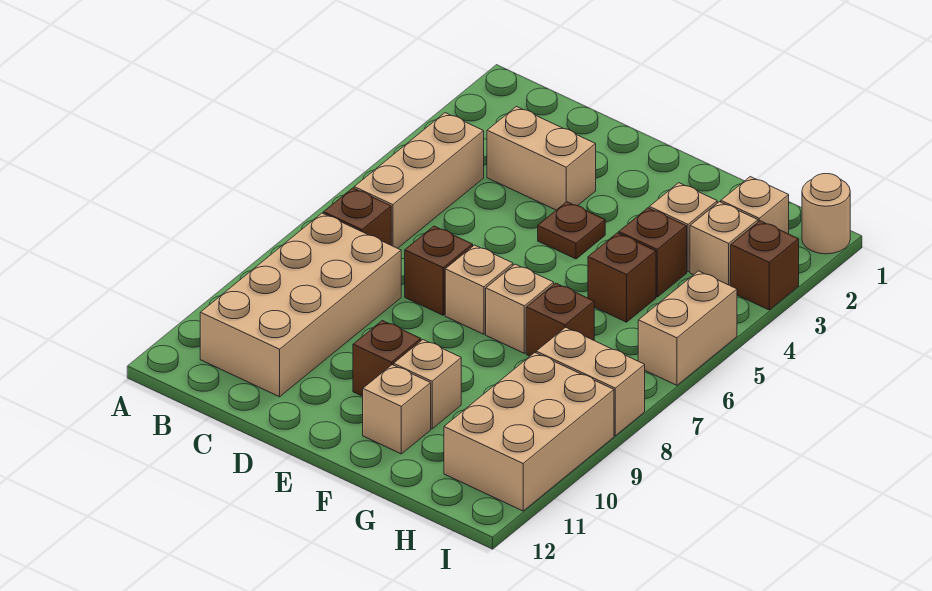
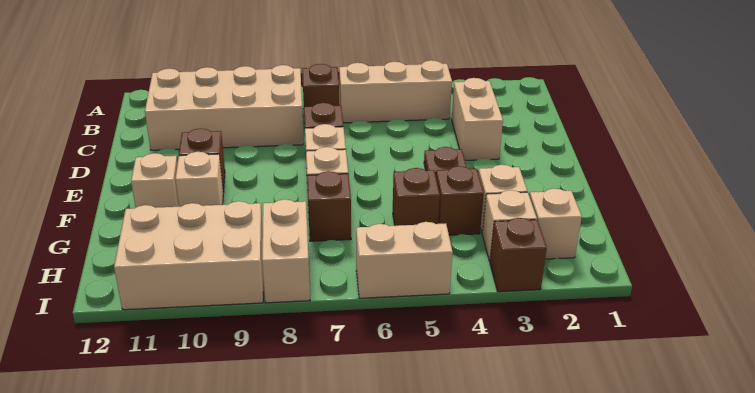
tan 1x1 round brick [802,174,850,254] -> none

